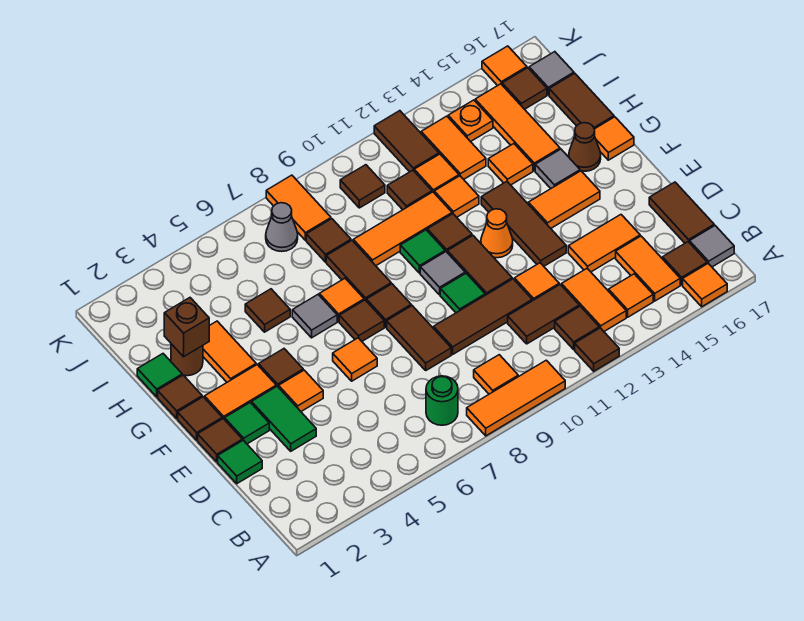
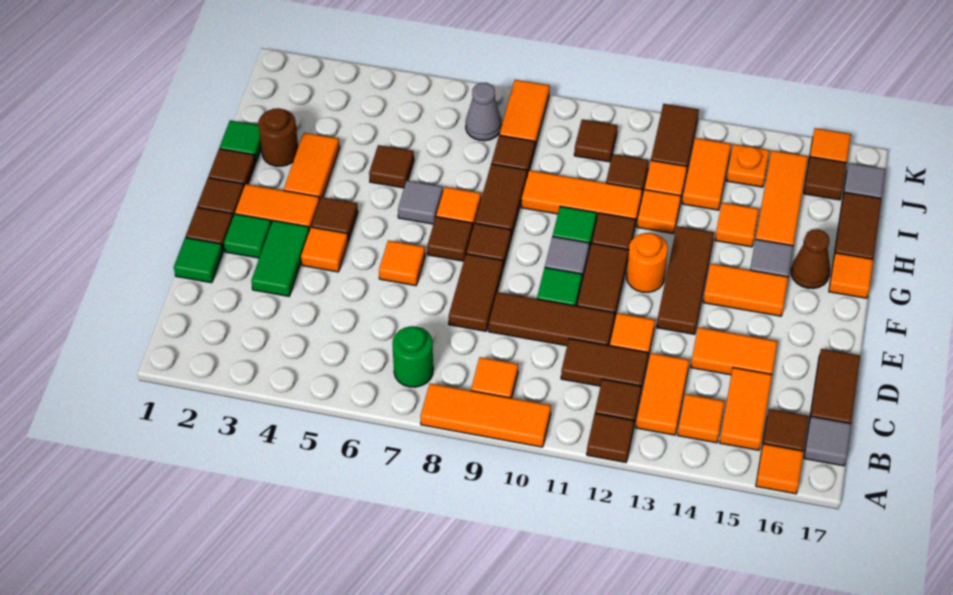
orange 1x1 cone [481,209,513,258] -> orange 1x1 round brick [627,233,668,292]
brown 1x1 brick [164,298,209,357] -> none

